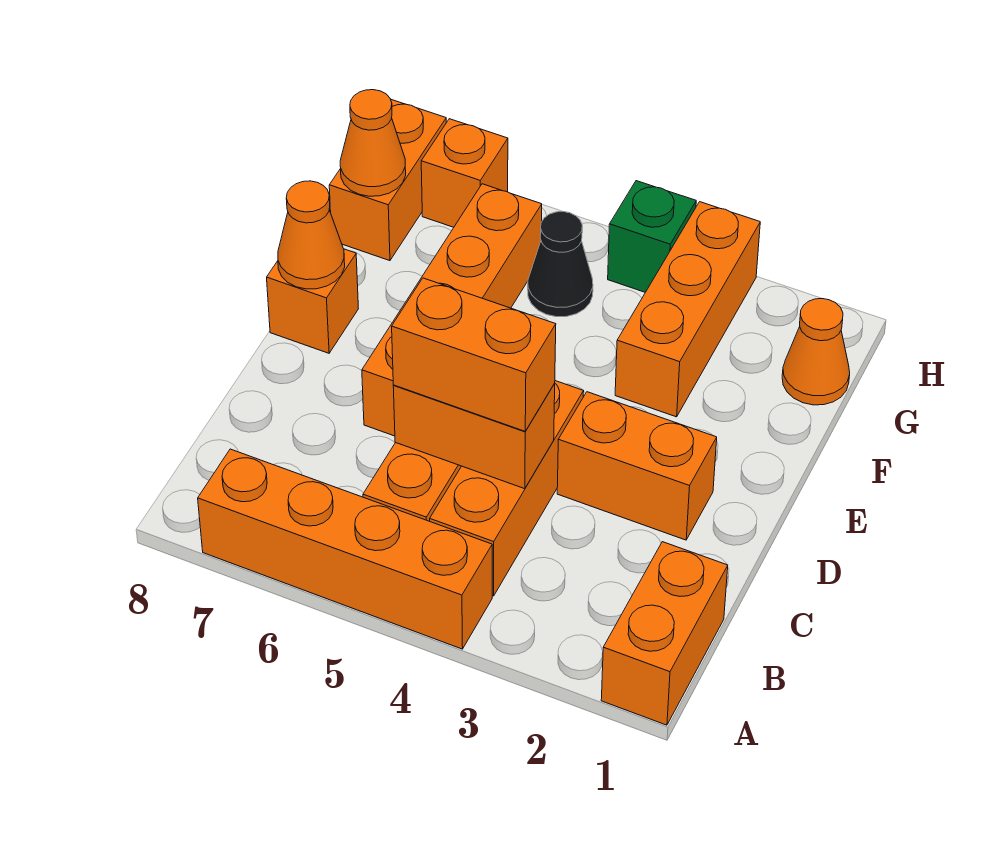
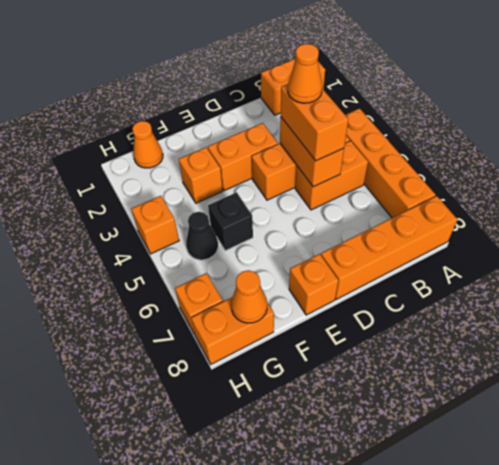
orange 1x2 brick [557,392,717,540] -> orange 1x2 brick turned to [208,123,278,191]
orange 1x4 brick [362,184,542,436] -> orange 1x4 brick moved to [321,196,457,299]
orange 1x1 cone [278,181,345,289] -> orange 1x1 cone moved to [288,44,322,103]
orange 1x3 brick [615,202,760,417] -> orange 1x1 brick [179,147,223,203]
none -> black 1x1 brick [208,192,253,251]
green 1x1 brick [608,181,696,292] -> orange 1x1 brick [132,196,179,254]

